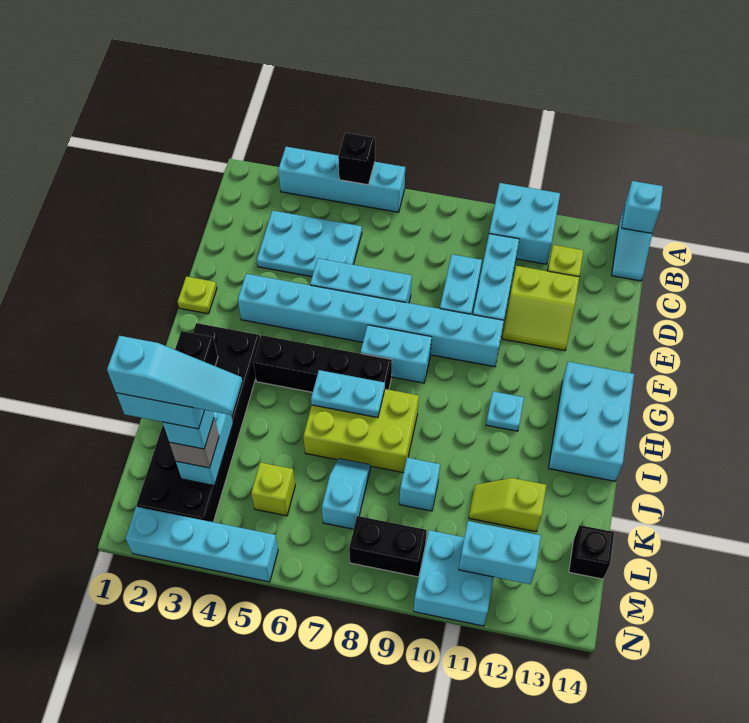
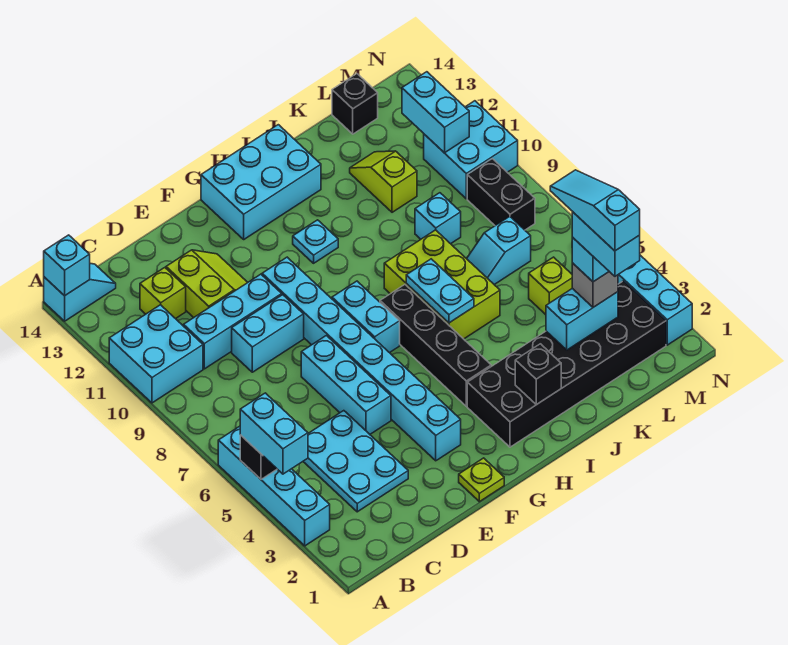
none -> cyan 1x2 brick [240,393,308,474]
lime 1x2 slope [469,478,546,532] -> lime 1x2 slope turned to [350,151,417,212]

